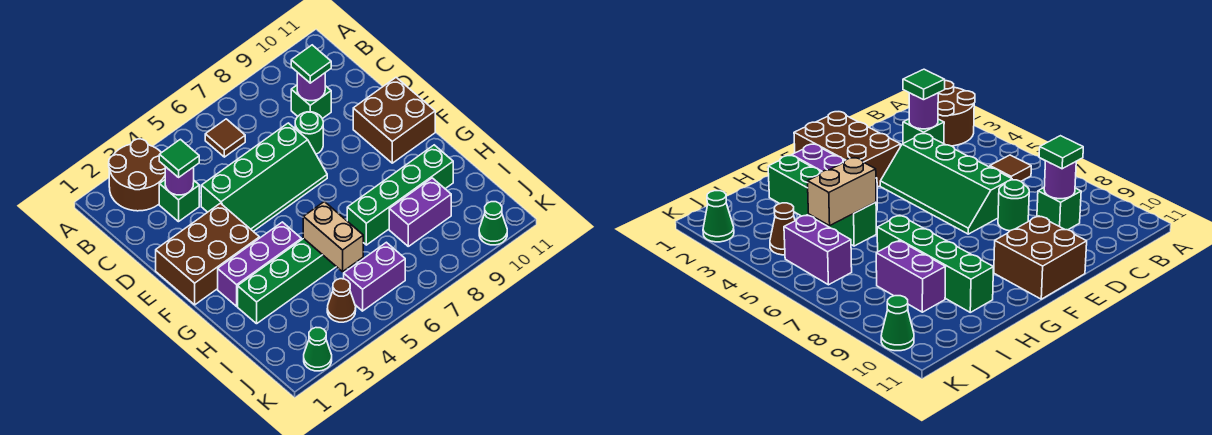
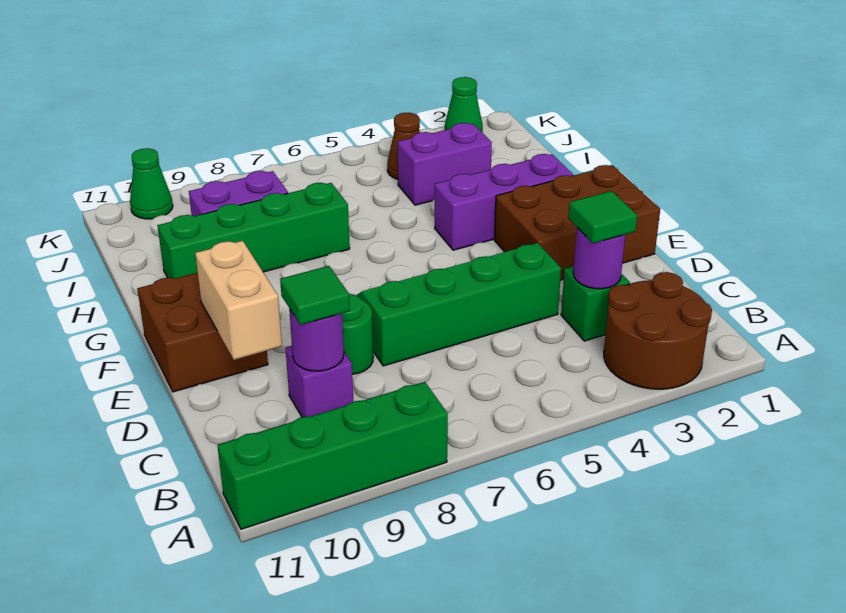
brown 1x1 tile [205,119,245,157] -> none
green 1x1 brick [291,85,331,119] -> purple 1x1 brick [285,346,353,417]
green 1x4 brick [238,238,336,324] -> green 1x4 brick moved to [217,382,448,529]
tan 1x2 brick [303,202,363,272] -> tan 1x2 brick moved to [195,241,282,360]
purple 1x2 brick [344,242,405,311] -> purple 1x2 brick moved to [398,123,492,205]

